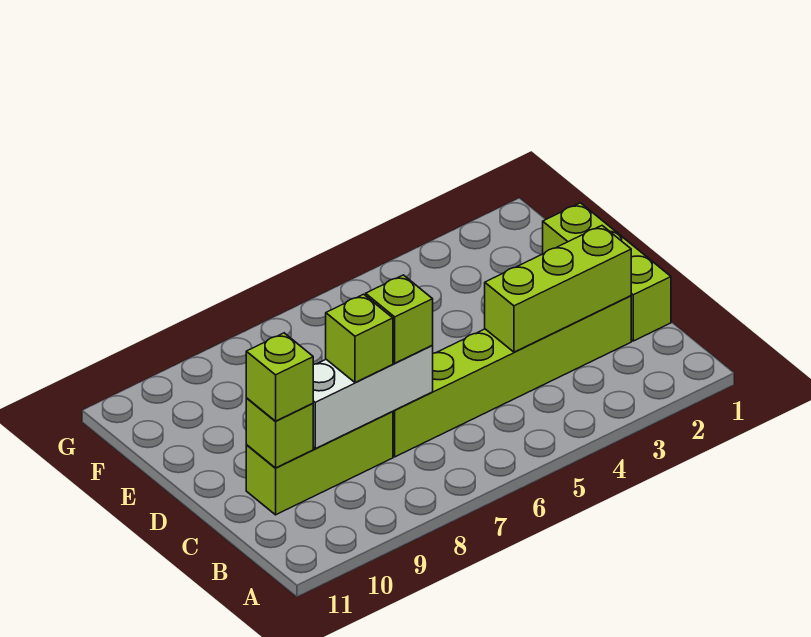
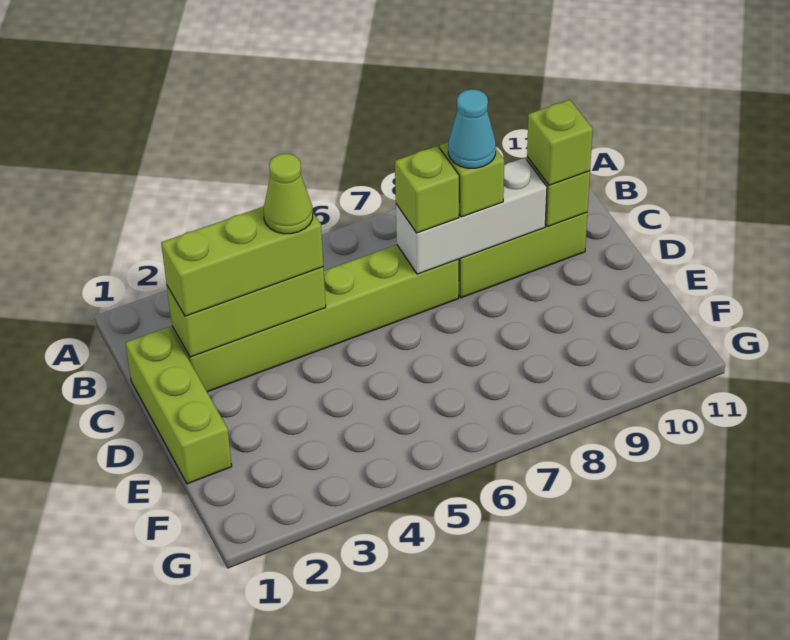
none -> lime 1x3 brick [161,207,323,316]
none -> lime 1x1 cone [264,154,313,234]
none -> cyan 1x1 cone [448,89,496,168]

